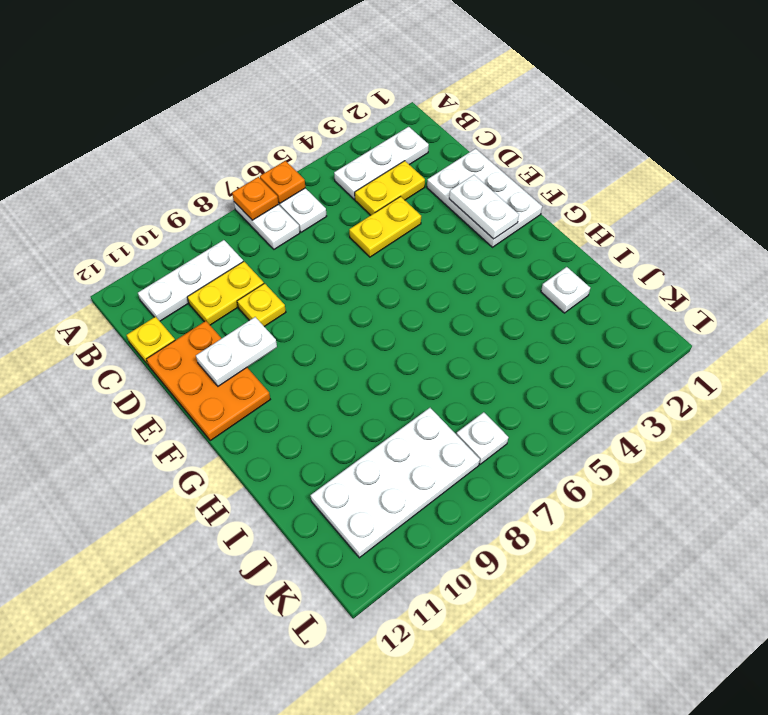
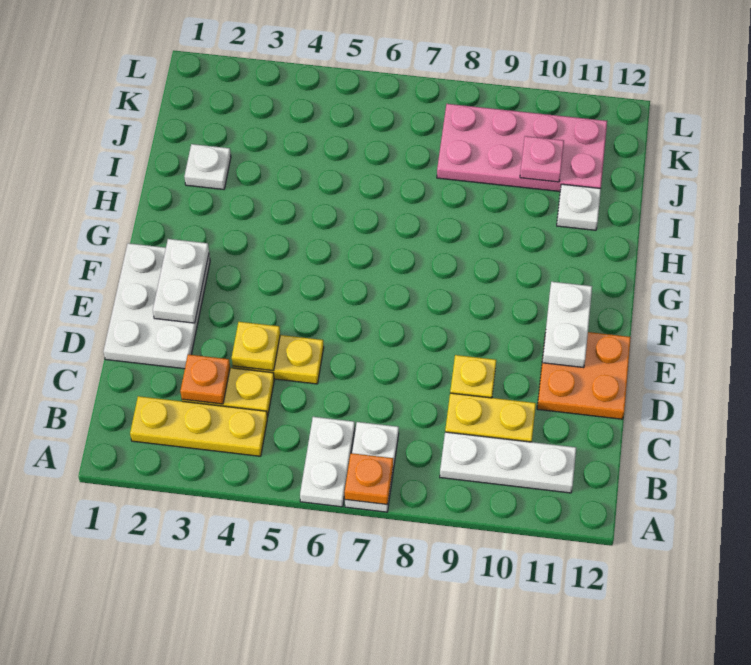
orange 1x1 plate [260,161,305,203] -> orange 1x1 plate moved to [180,354,230,404]
white 1x3 plate [334,127,429,199] -> yellow 1x3 plate [130,396,267,456]
yellow 1x1 plate [127,317,175,365] -> yellow 1x1 plate moved to [232,322,280,371]
orange 2x3 plate [147,321,270,441] -> orange 2x2 plate [537,332,631,419]
white 1x2 plate [196,317,277,386] -> white 1x2 plate turned to [542,282,592,368]
white 2x4 plate [311,408,480,558] -> pink 2x4 plate [437,104,607,191]
none -> pink 1x1 plate [520,136,564,182]
white 1x1 plate [456,412,509,464] -> white 1x1 plate moved to [557,184,601,230]

